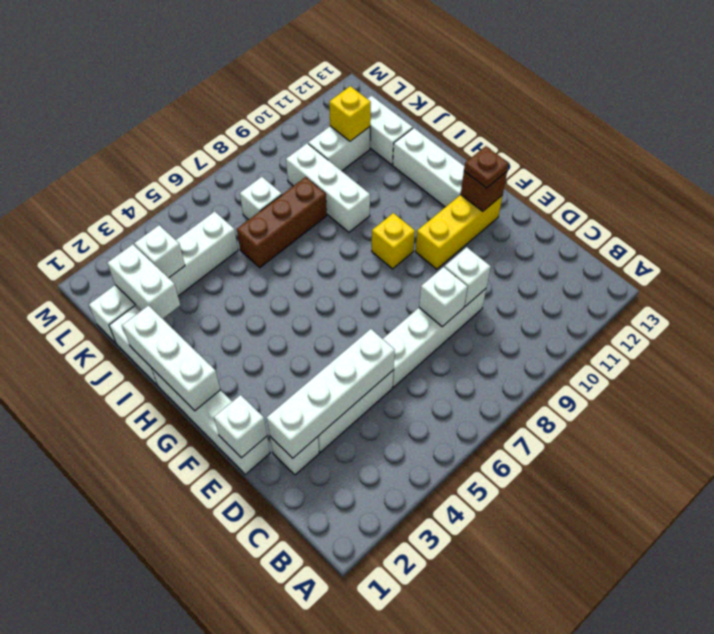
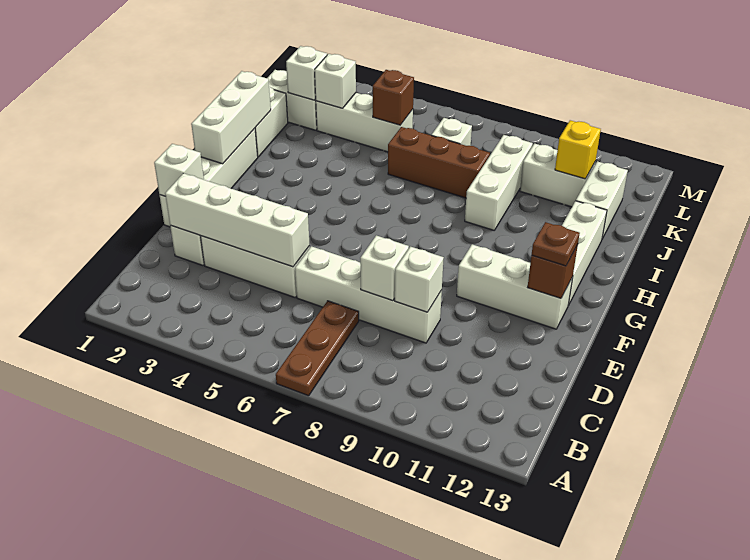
none -> brown 1x3 plate [276,301,359,396]
yellow 1x3 brick [415,195,503,269] -> white 1x3 brick [457,244,573,329]
yellow 1x1 brick [372,213,415,269] -> none
white 1x2 brick [107,244,180,319] -> white 1x1 brick [286,46,327,100]
none -> brown 1x1 brick [373,70,414,125]

